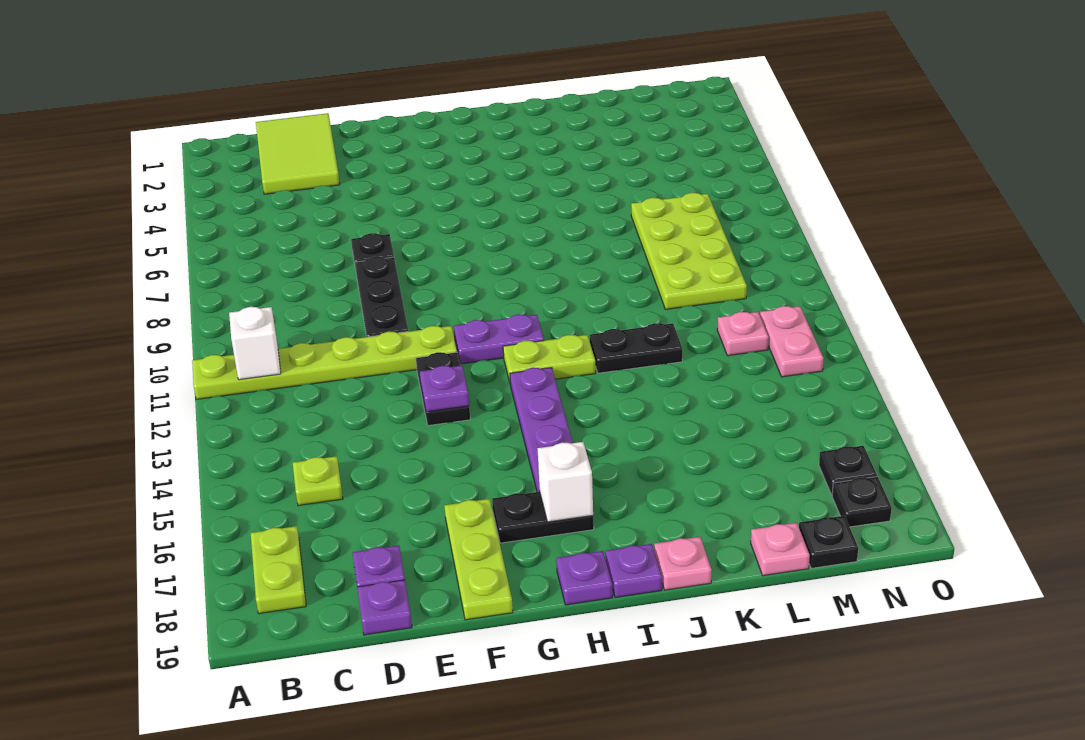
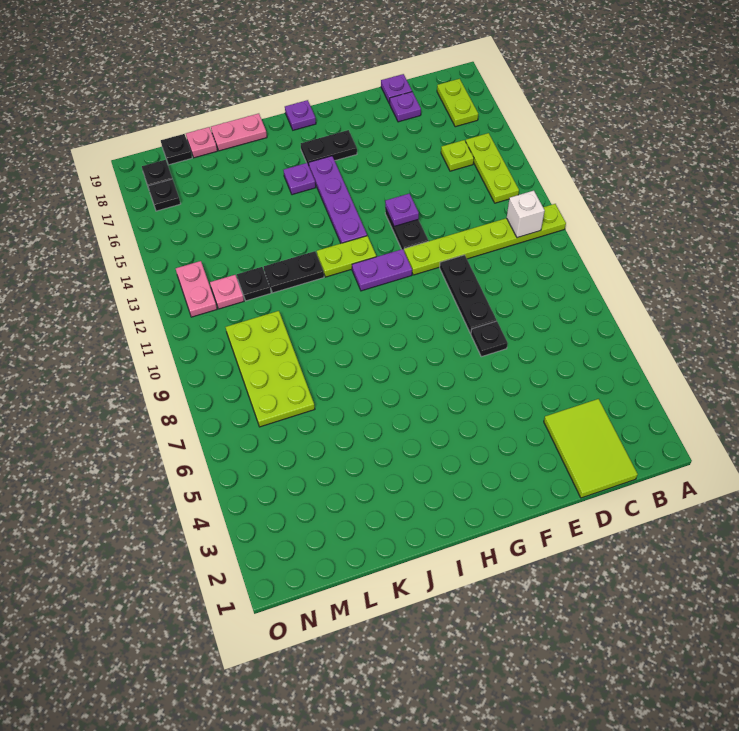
lime 1x3 plate [444,499,513,620] -> lime 1x3 plate moved to [466,133,519,203]
white 1x1 brick [537,442,593,522] -> none
purple 1x1 plate [605,544,662,598] -> purple 1x1 plate moved to [283,163,316,195]
pink 1x1 plate [654,537,712,590] -> pink 1x2 plate [211,114,267,151]
none -> black 1x1 plate [237,267,271,301]

